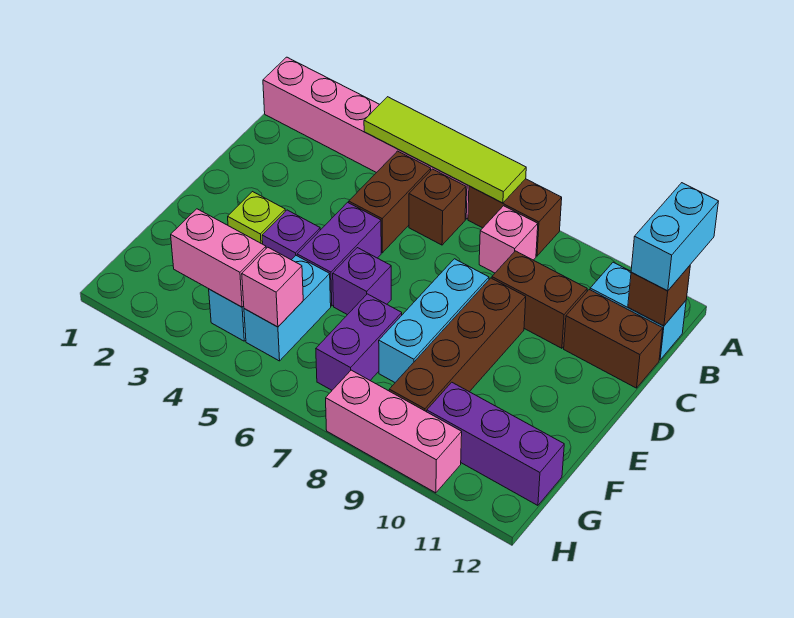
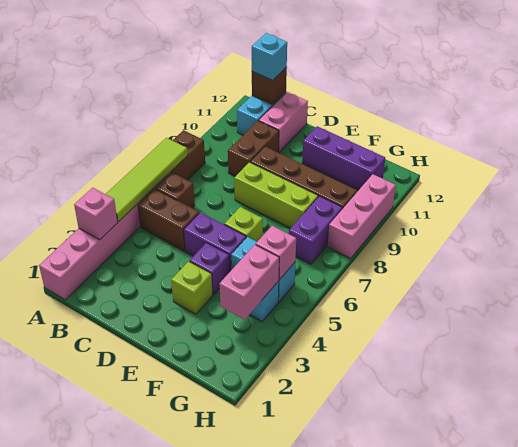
cyan 1x2 brick [631,183,719,291] -> cyan 1x1 brick [252,33,287,80]
pink 1x1 brick [479,206,538,273] -> pink 1x1 brick moved to [74,188,118,239]
brown 1x2 brick [564,290,663,388] -> pink 1x2 brick [259,92,308,152]
cyan 1x3 brick [379,259,489,382] -> lime 1x3 brick [234,162,318,228]
purple 1x1 brick [333,248,391,315] -> lime 1x1 brick [224,207,263,242]
purple 1x2 brick [316,294,402,390] -> purple 1x2 brick turned to [289,196,342,264]
purple 1x3 brick [427,382,564,505] -> purple 1x3 brick turned to [302,126,385,190]

